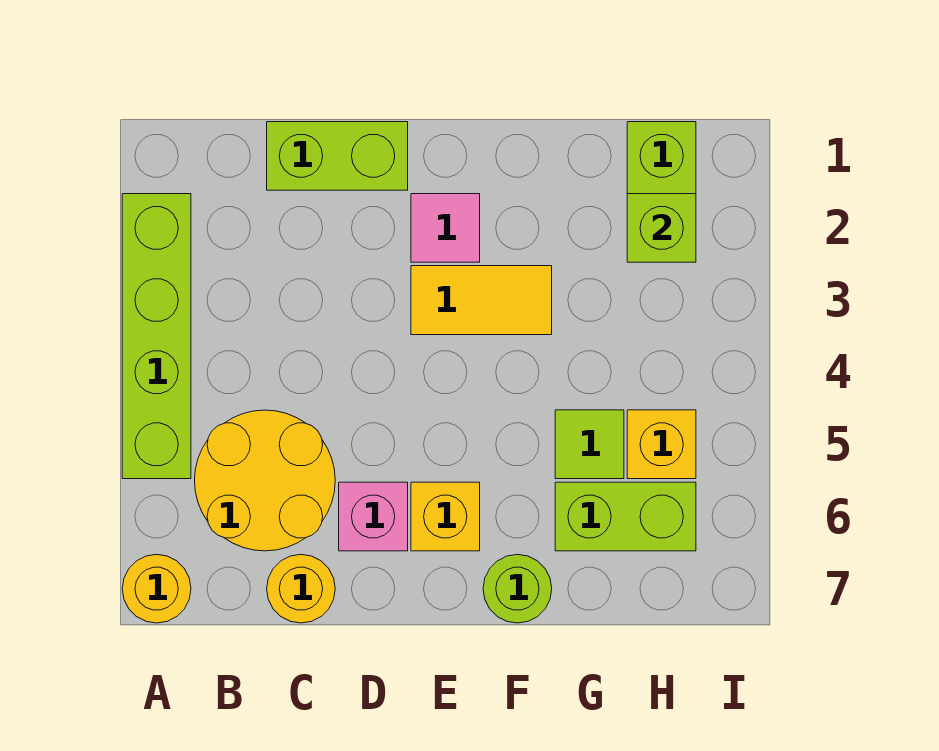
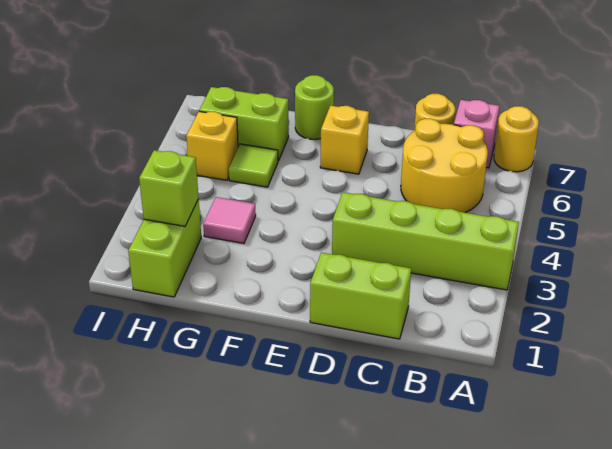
lime 1x4 brick [122,194,191,479] -> lime 1x4 brick turned to [332,192,519,290]
pink 1x1 brick [339,482,408,551] -> pink 1x1 brick moved to [454,100,499,168]
pink 1x1 tile [411,194,480,262] -> pink 1x1 tile moved to [203,197,256,243]
yellow 1x2 tile [411,266,552,335] -> none

